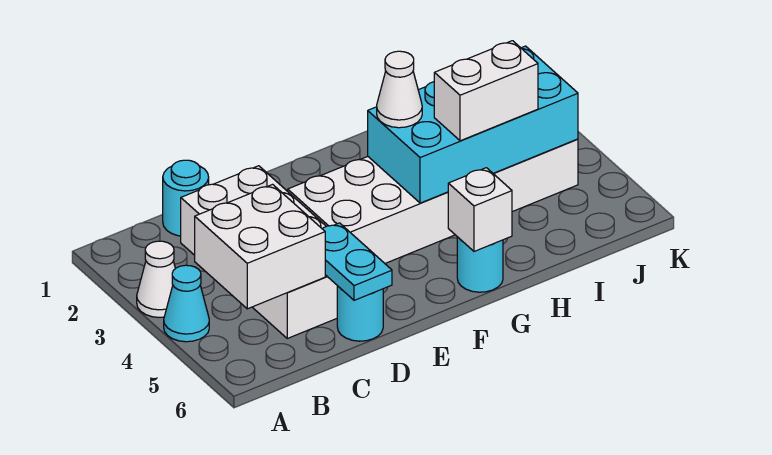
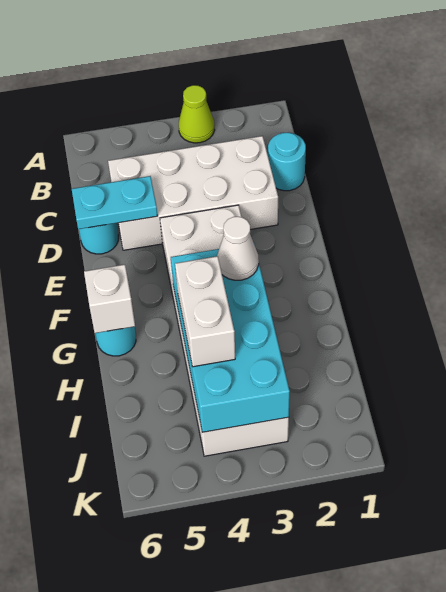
white 1x1 cone [137,241,175,317] -> lime 1x1 cone [179,85,215,143]
cyan 1x1 cone [164,265,209,342] -> none
white 2x2 brick [195,184,325,309] -> none

